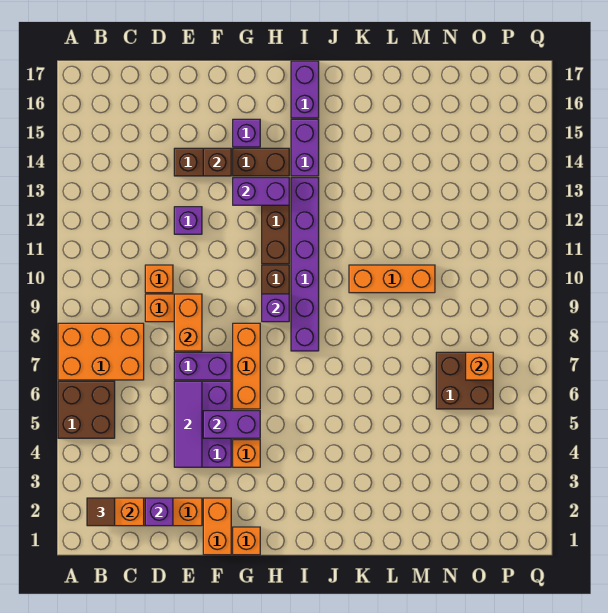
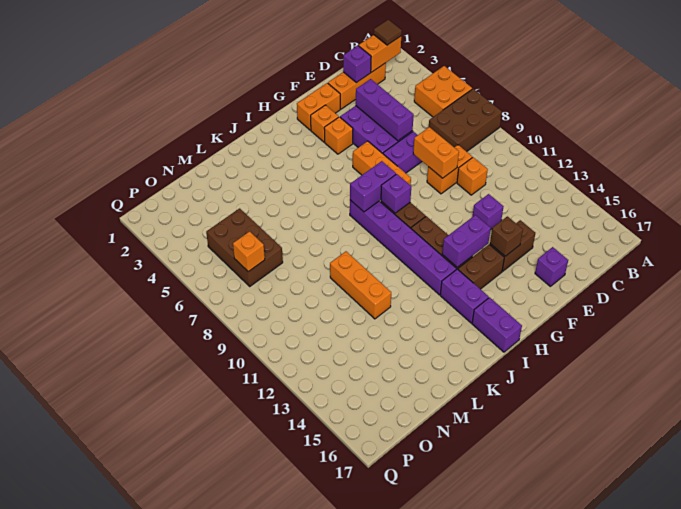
brown 2x2 brick [58,381,115,438] -> orange 2x2 brick [414,66,472,117]
orange 2x3 brick [58,323,144,380] -> brown 2x3 brick [429,89,502,152]
purple 1x3 tile [174,381,202,467] -> purple 1x3 brick [356,79,414,141]
orange 1x2 brick [203,498,231,555] -> orange 1x2 brick turned to [297,83,340,130]
purple 1x2 brick [203,411,260,438] -> purple 1x2 brick moved to [350,161,396,212]
orange 1x1 brick [233,527,260,555] -> orange 1x1 brick moved to [311,105,339,142]
purple 1x1 brick [233,119,260,147] -> purple 1x1 brick moved to [535,247,568,286]
orange 1x3 brick [349,265,435,293] -> orange 1x3 brick turned to [330,251,391,319]
brown 2x2 brick [436,352,493,409] -> brown 2x3 brick [206,208,283,286]

